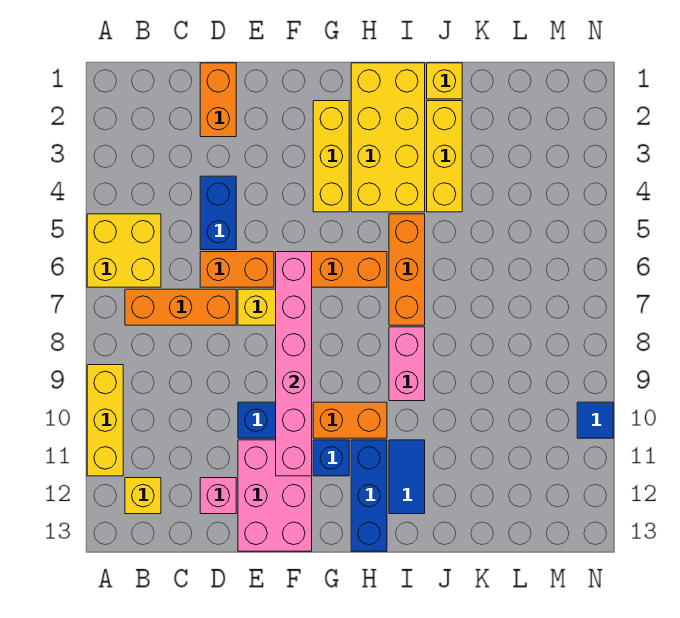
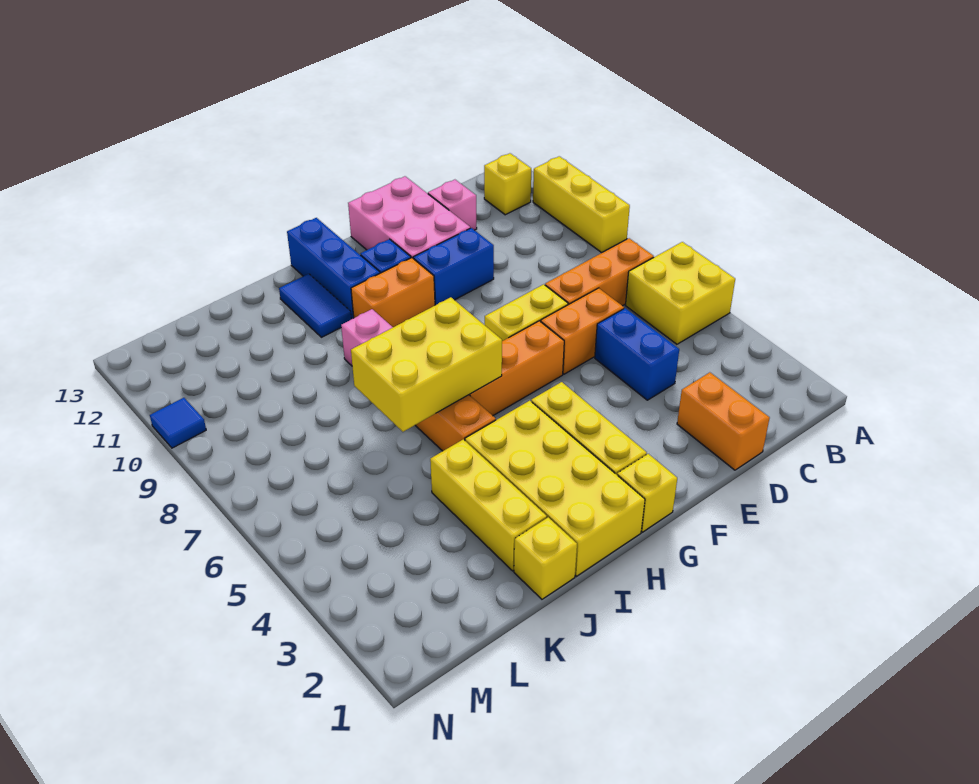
pink 1x6 brick [276,252,312,476] -> none
none -> yellow 1x1 brick [617,454,677,532]
none -> yellow 2x3 brick [351,297,502,432]

